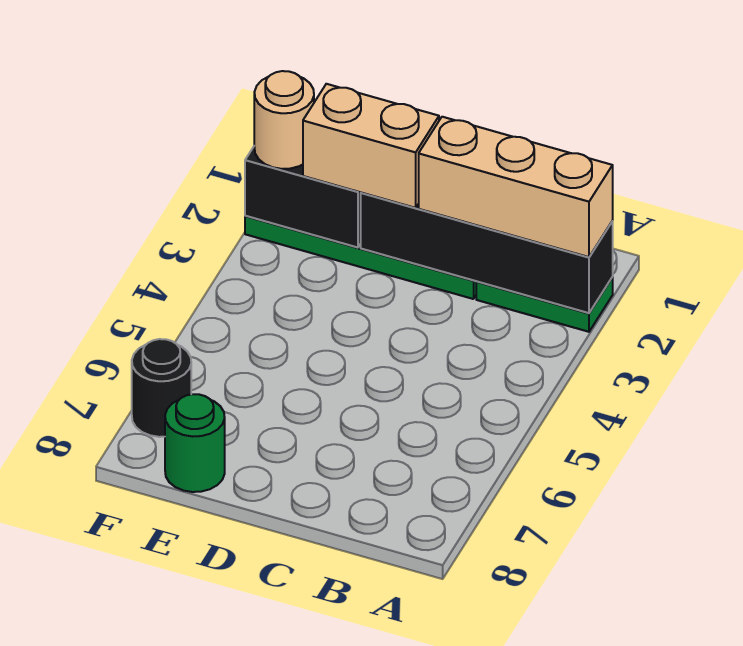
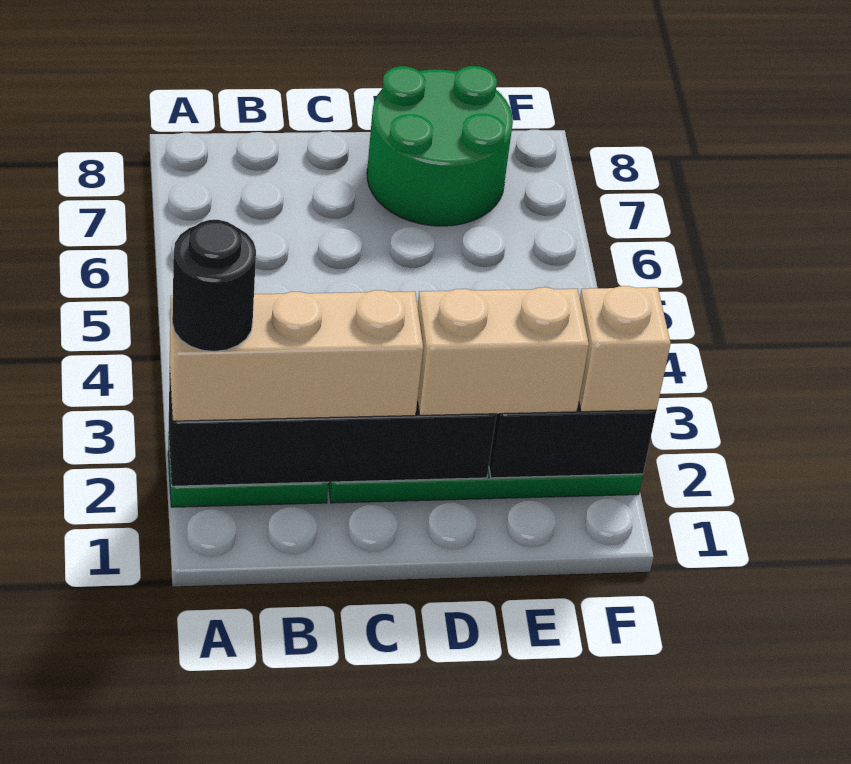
green 1x1 round brick [165,394,225,492] -> green 2x2 round brick [367,66,513,226]
tan 1x1 round brick [254,71,314,169] -> tan 1x1 brick [579,286,671,412]
black 1x1 round brick [132,339,191,437] -> black 1x1 round brick moved to [172,220,256,352]

